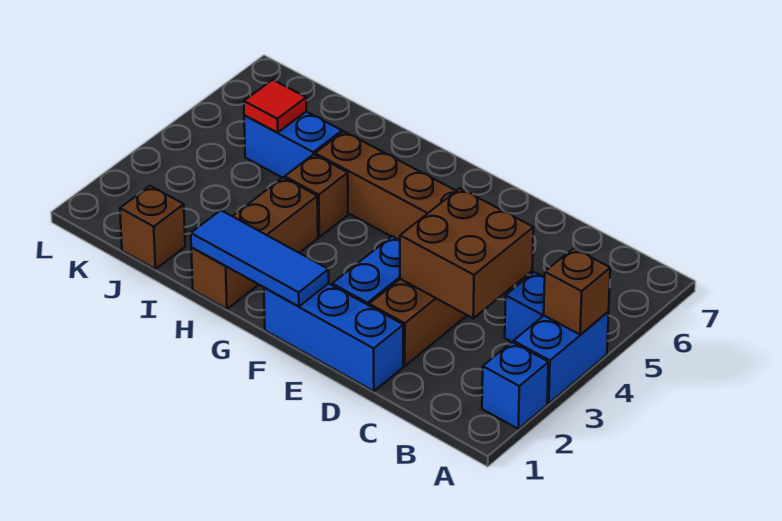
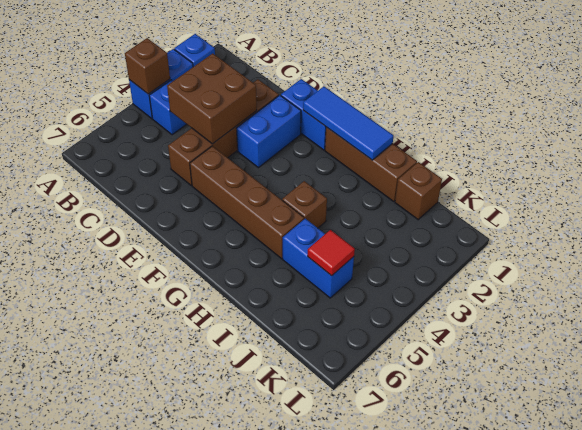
blue 1x3 brick [264,283,403,391] -> blue 1x2 brick [281,79,326,150]
brown 1x3 brick [191,178,318,309] -> brown 1x3 brick turned to [325,127,417,202]

